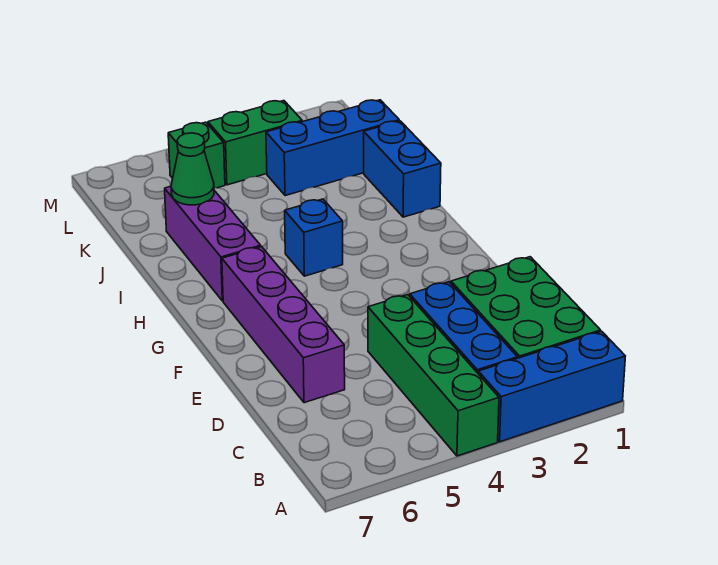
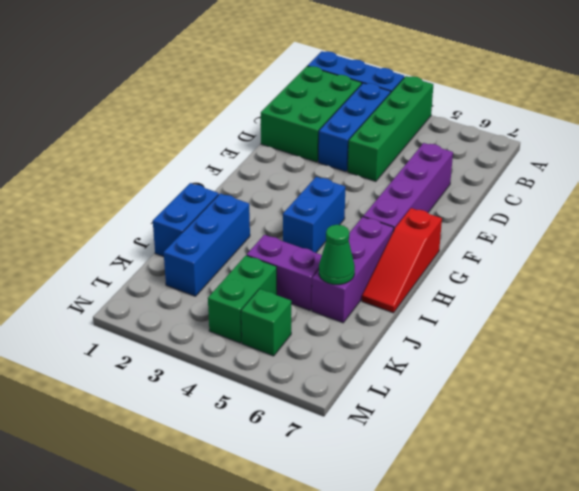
none -> red 1x3 slope [362,208,442,313]
blue 1x1 brick [285,199,343,276] -> blue 1x2 brick [283,177,345,253]
none -> purple 1x2 brick [247,235,322,310]
blue 1x3 brick [266,100,399,196] -> blue 1x3 brick turned to [164,193,250,296]
green 1x2 brick [208,101,302,185] -> green 1x2 brick turned to [208,255,277,343]

